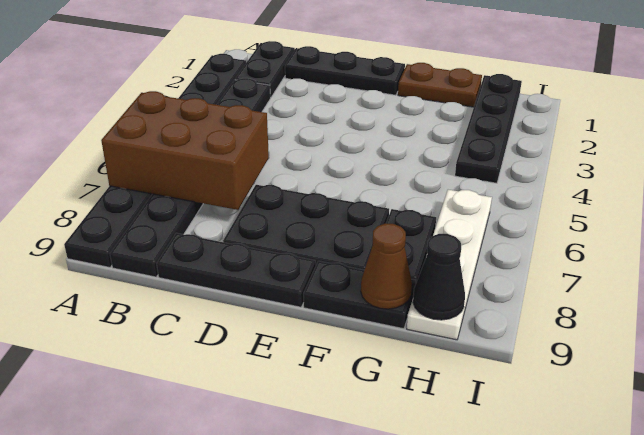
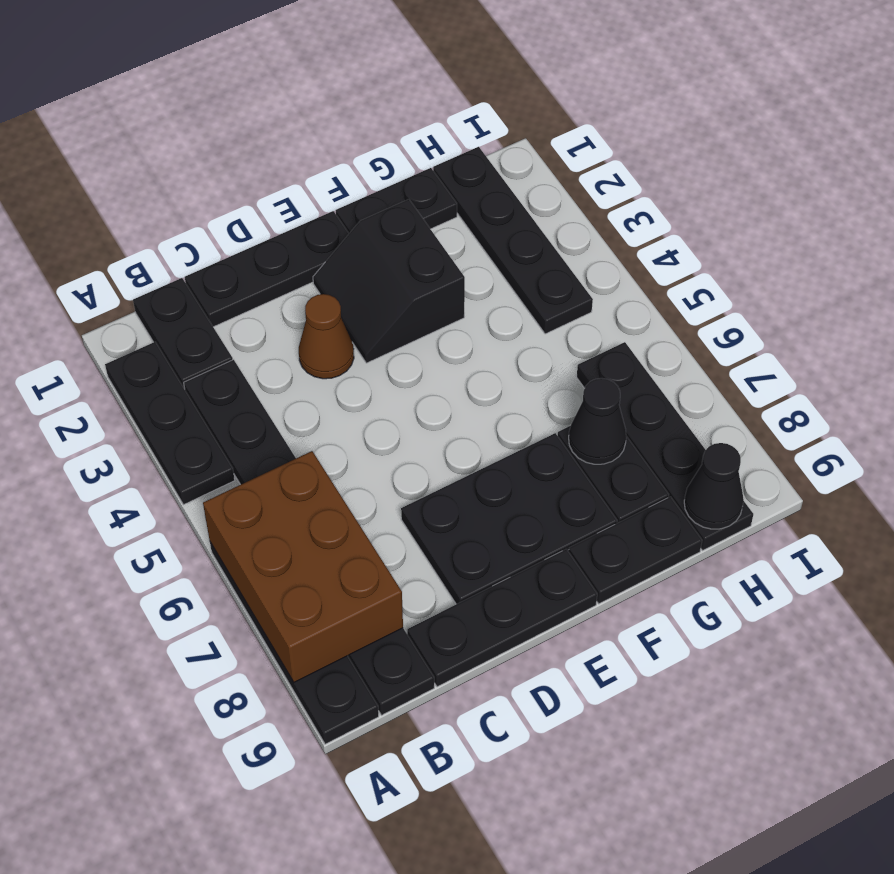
brown 2x3 brick [101,91,269,210] -> brown 2x3 brick turned to [203,451,403,682]
none -> black 2x2 slope [313,199,465,363]
brown 1x2 plate [398,63,482,107] -> black 1x2 plate [336,168,457,233]
none -> black 1x1 cone [569,378,626,464]
brown 1x1 cone [361,224,412,309] -> brown 1x1 cone moved to [299,294,354,379]
white 1x4 plate [407,190,492,340] -> black 1x4 plate [577,342,753,550]

